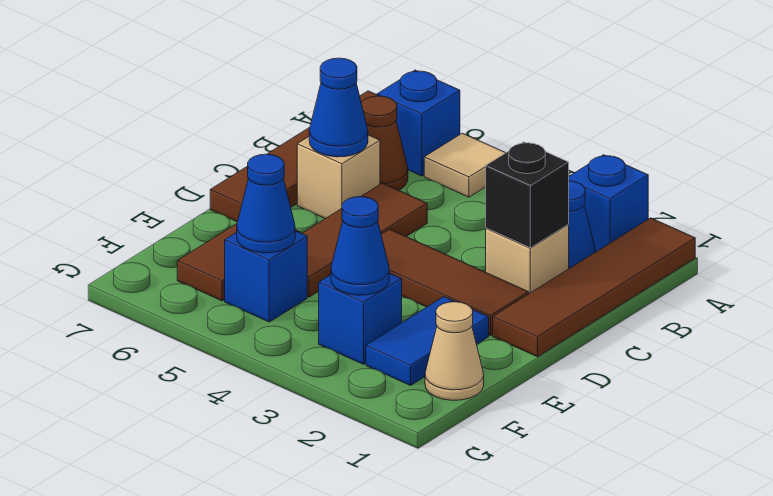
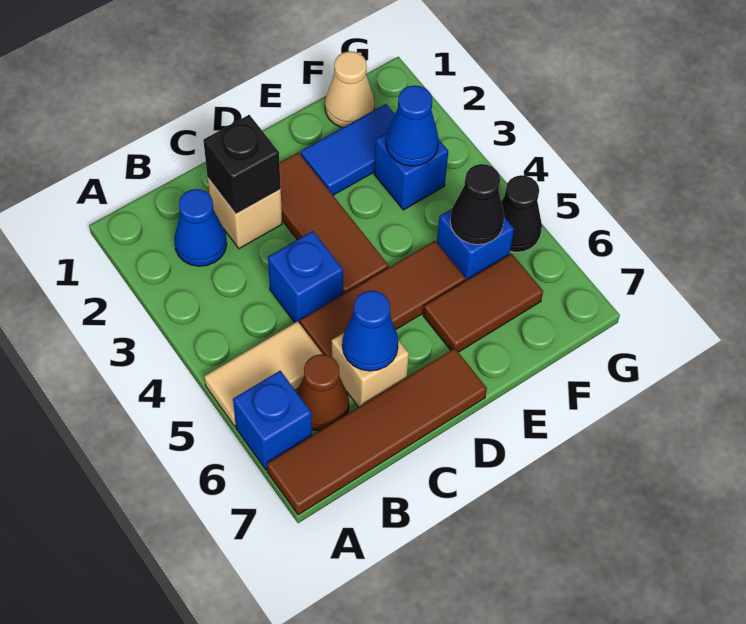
brown 1x4 tile [493,218,695,357] -> none
blue 1x1 brick [569,155,648,252] -> blue 1x1 brick moved to [268,231,343,323]
tan 1x1 tile [424,133,505,197] -> tan 1x2 tile [204,321,322,426]
blue 1x1 cone [237,154,295,253] -> black 1x1 cone [450,164,504,245]
none -> black 1x1 cone [501,175,542,252]

